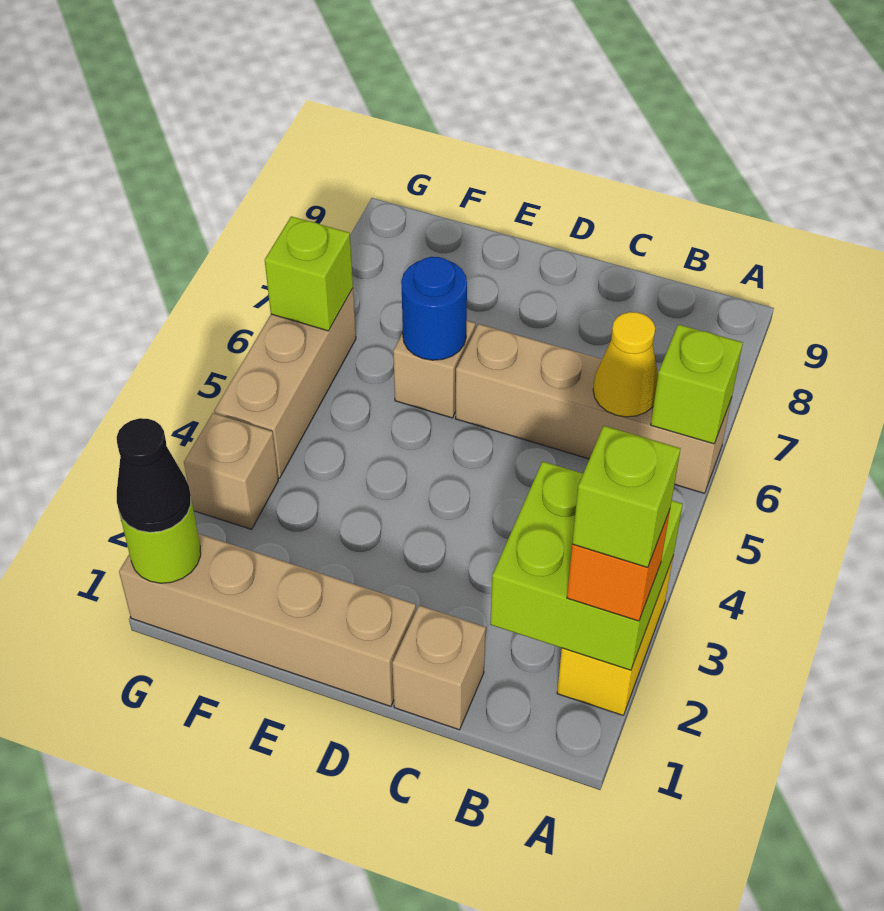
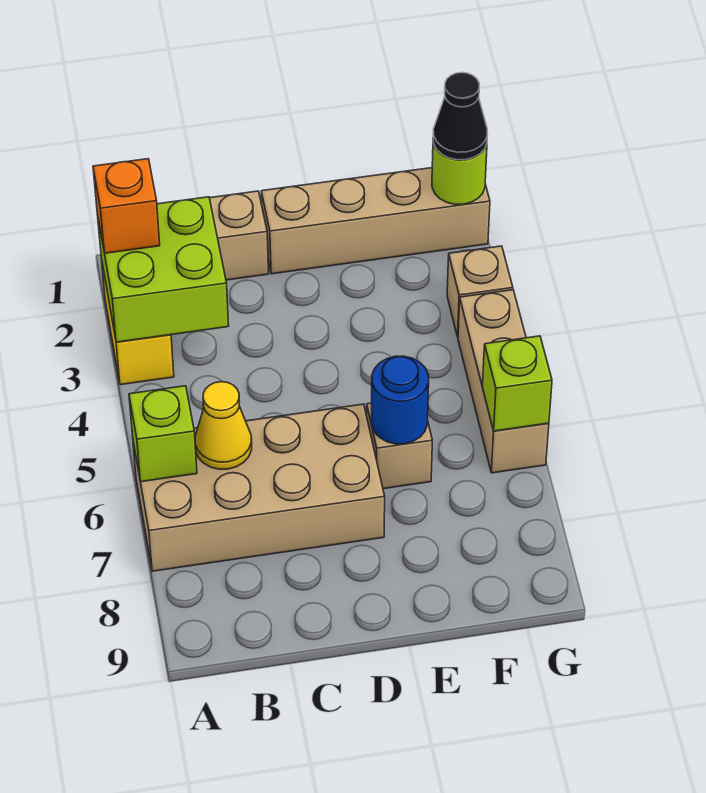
lime 1x1 brick [572,426,681,567] -> none
tan 1x4 brick [455,324,732,493] -> tan 2x4 brick [133,404,385,571]

